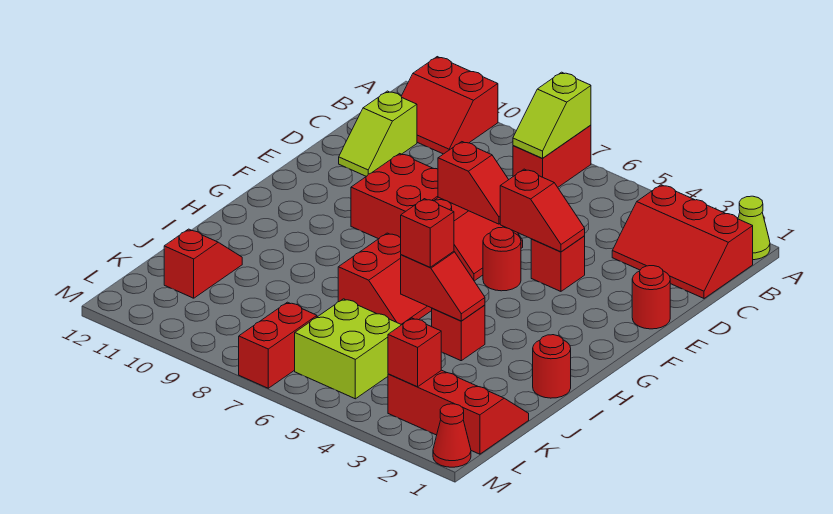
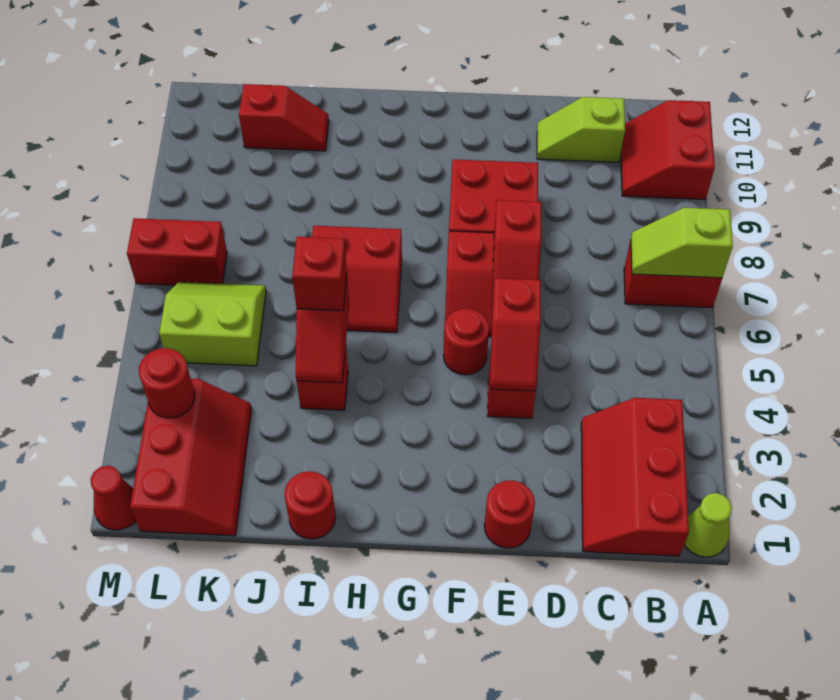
lime 2x2 brick [295,299,401,399] -> lime 2x2 slope [159,282,266,366]
red 1x1 brick [388,318,441,387] -> red 1x1 round brick [139,348,195,418]

